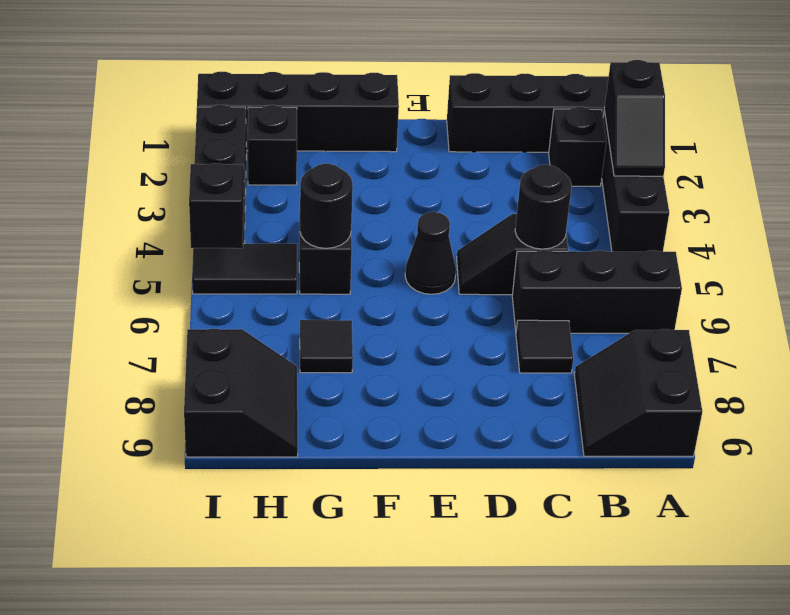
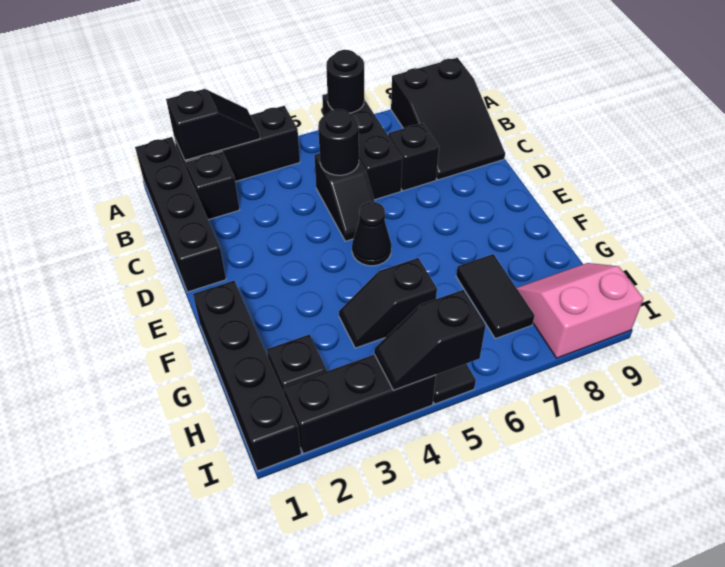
black 2x2 slope [574,329,702,456] -> black 2x3 slope [391,58,505,180]
black 1x1 tile [516,320,573,373] -> black 1x1 brick [388,123,439,191]
black 1x1 round brick [300,164,353,248] -> black 1x1 round brick moved to [326,50,364,113]
black 1x1 tile [300,320,353,373] -> black 1x2 tile [456,254,535,339]
black 2x2 slope [184,329,298,457] -> pink 2x2 slope [517,263,644,358]

